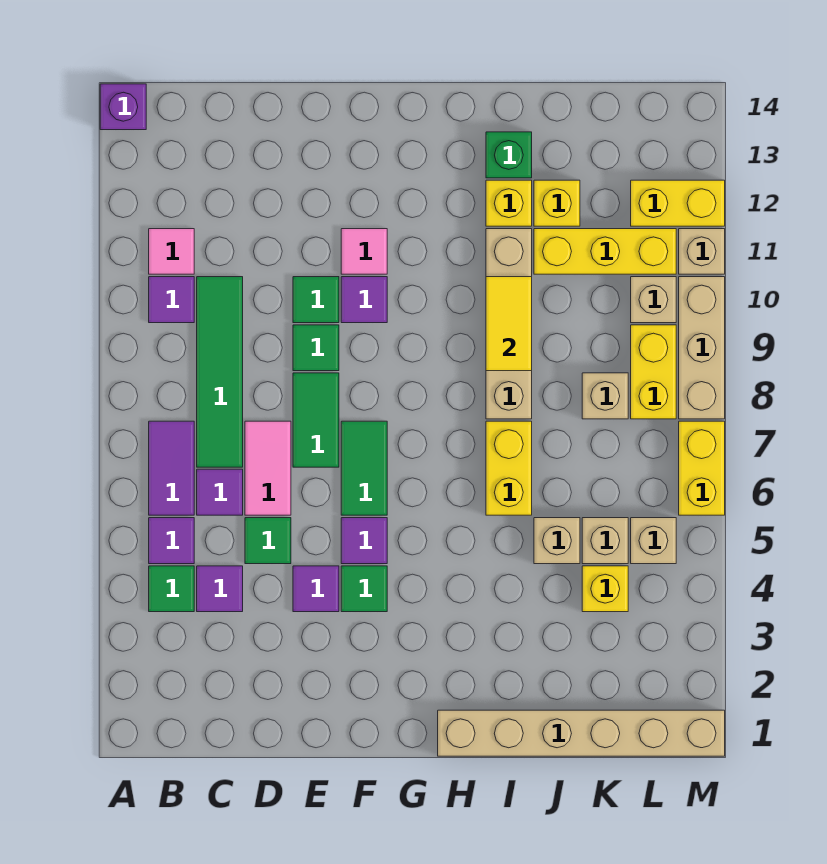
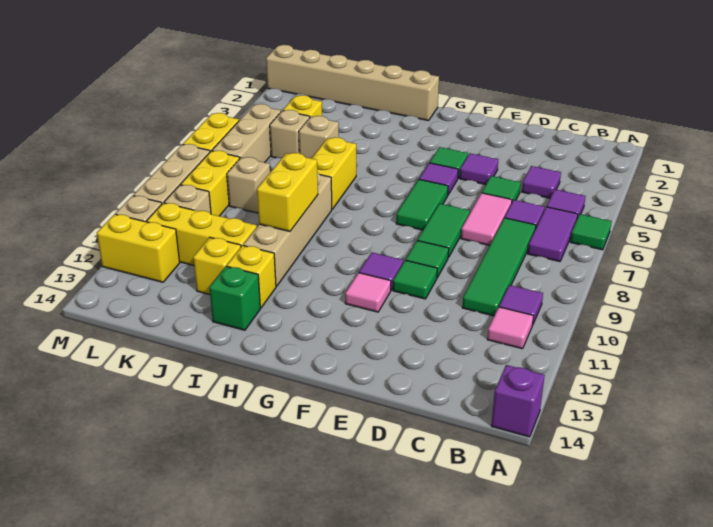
green 1x1 tile [149,566,194,612] -> green 1x1 tile moved to [570,214,611,250]
yellow 1x2 tile [486,277,532,371] -> yellow 1x2 brick [257,153,318,231]
tan 1x1 brick [631,518,676,564] -> tan 1x3 brick [212,104,281,163]

